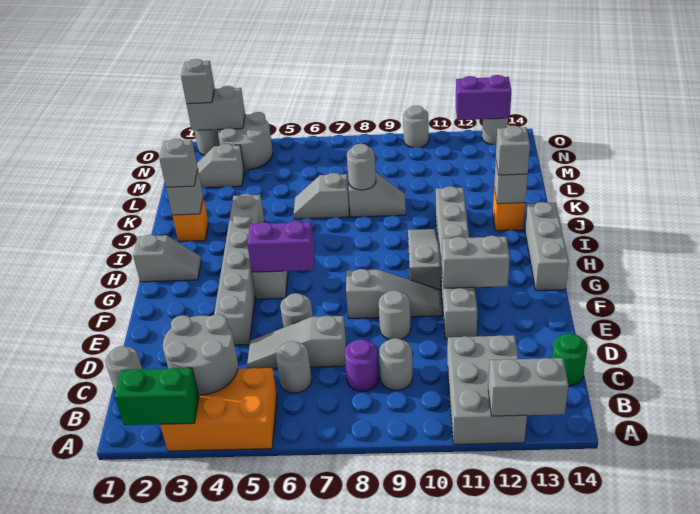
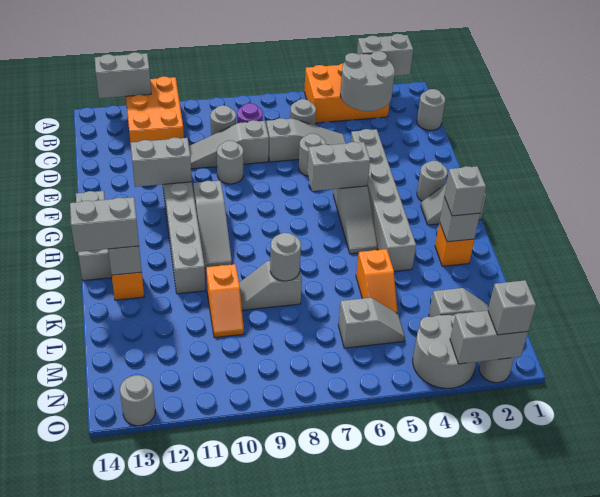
green 1x2 brick [115,368,199,425] -> grey 1x2 brick [357,34,413,76]
grey 2x3 brick [447,335,527,444] -> orange 2x3 brick [126,76,184,142]
green 1x1 round brick [552,333,587,386] -> none
grey 1x3 slope [346,269,442,318] -> grey 1x3 slope moved to [189,120,269,169]
purple 1x2 brick [247,221,315,272] -> grey 1x2 brick [307,142,370,191]
grey 1x1 brick [496,126,530,175] -> grey 1x2 brick [70,197,139,252]
none -> orange 1x2 slope [356,249,398,314]
grey 1x2 slope [293,173,349,219] -> grey 1x2 slope moved to [338,298,405,348]
none -> orange 1x2 slope [206,264,244,338]
grey 1x1 round brick [403,106,429,148] -> grey 1x1 round brick moved to [417,161,448,201]
purple 1x2 brick [456,75,511,120] -> none

